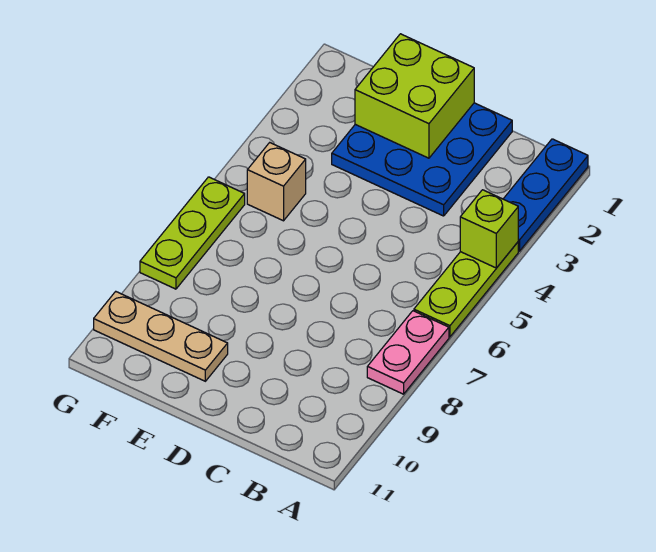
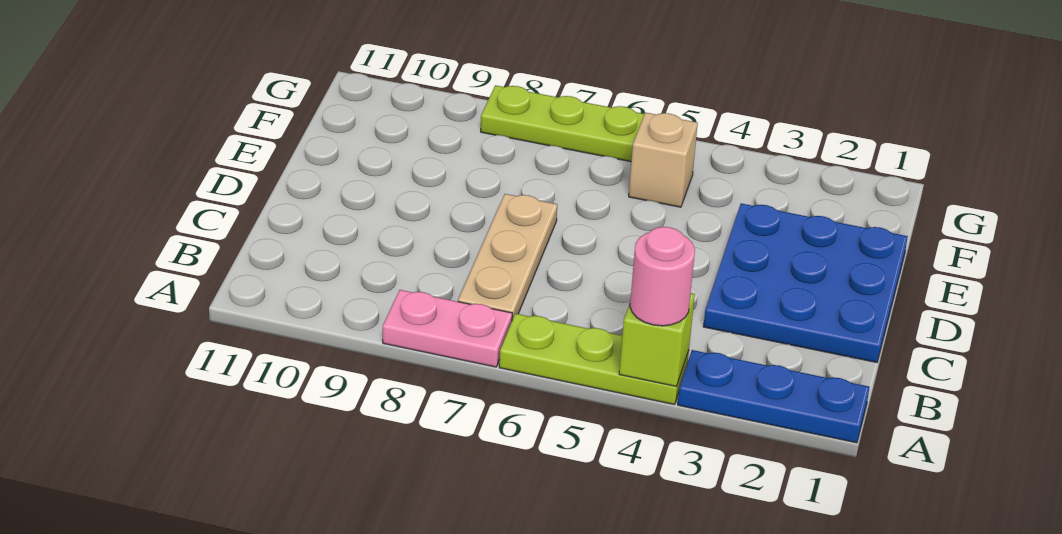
none -> pink 1x1 round brick [630,227,695,326]
lime 2x2 brick [355,34,474,158] -> none
tan 1x3 plate [94,292,228,381] -> tan 1x3 plate moved to [458,194,557,320]

